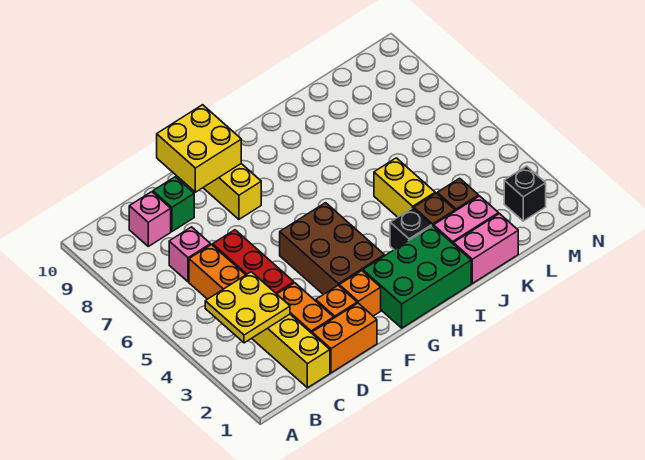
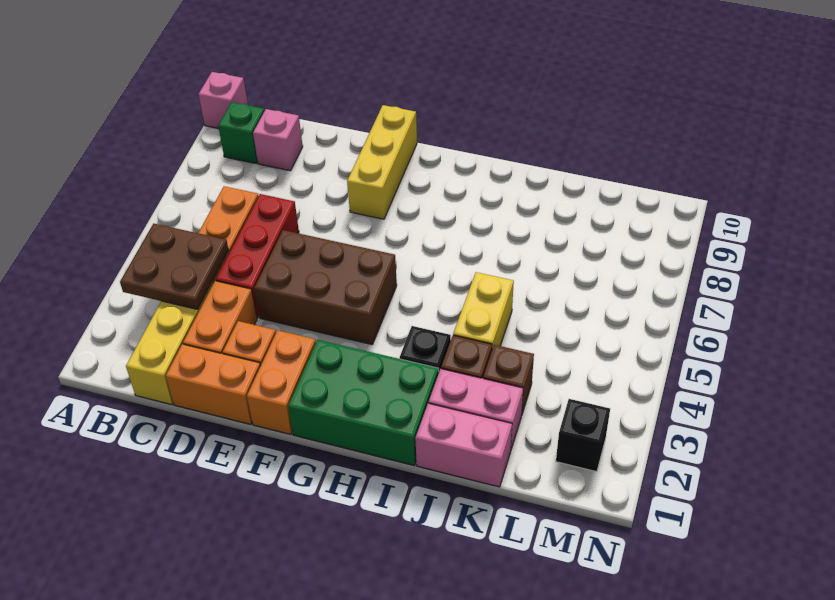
yellow 2x2 plate [205,272,290,343] -> brown 2x2 plate [120,224,228,309]
pink 1x1 brick [169,227,211,282] -> pink 1x1 brick moved to [198,72,248,129]
green 1x1 brick [153,177,194,232] -> green 1x1 brick moved to [218,102,264,164]
yellow 2x2 brick [157,105,241,192] -> none
orange 1x1 brick [339,271,381,316] -> orange 1x2 brick [247,330,316,434]
brown 2x3 brick [280,203,384,295] -> brown 2x3 brick turned to [254,230,397,345]

